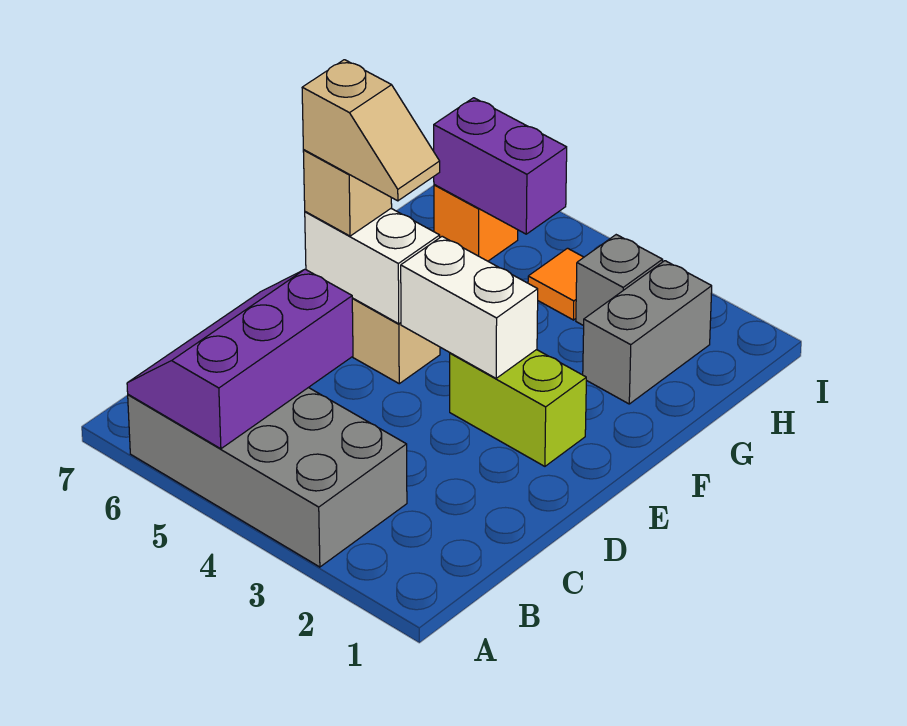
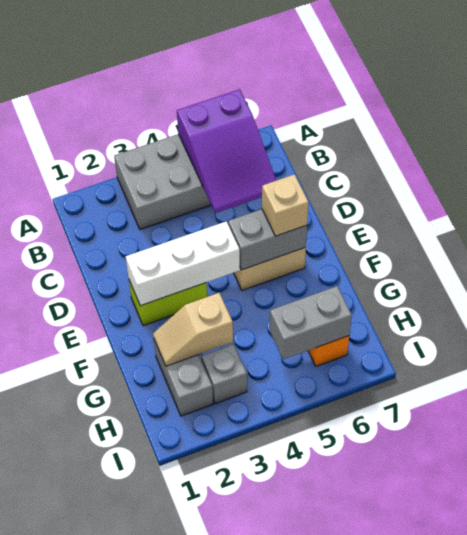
purple 2x3 slope [127,269,353,449] -> purple 2x3 slope turned to [177,89,276,213]
white 1x2 brick [401,236,538,378] -> white 1x3 brick [126,221,240,306]
white 1x2 brick [305,209,440,324] -> grey 1x2 brick [228,209,307,270]
tan 1x2 slope [302,60,440,201] -> tan 1x2 slope moved to [153,293,233,366]
orange 1x1 tile [528,248,584,320] -> none
purple 1x2 brick [434,98,567,234] -> grey 1x2 brick [270,286,352,360]

